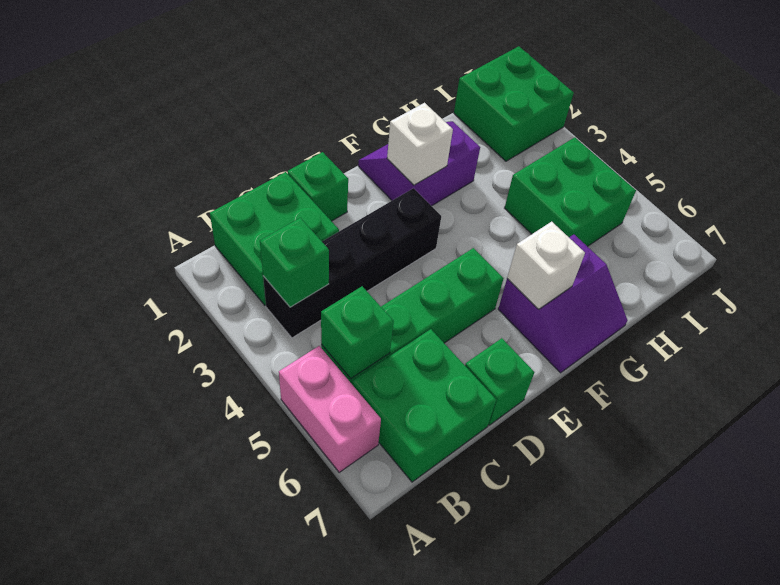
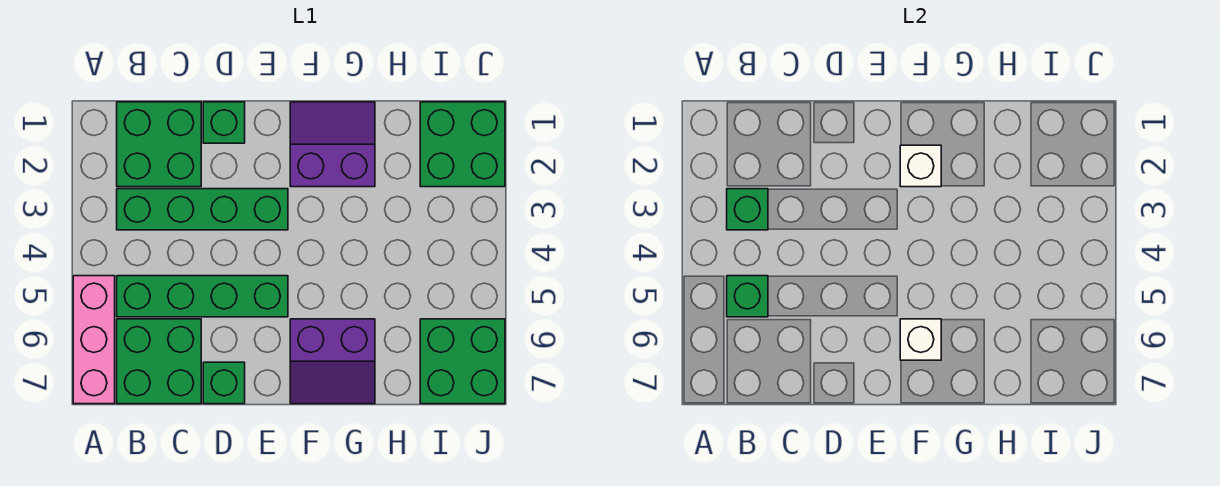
pink 1x2 brick [279,346,381,472] -> pink 1x3 brick [73,276,115,404]
black 1x4 brick [263,188,441,338] -> green 1x4 brick [117,189,288,230]
green 2x2 brick [505,137,636,247] -> green 2x2 brick moved to [420,319,505,404]

